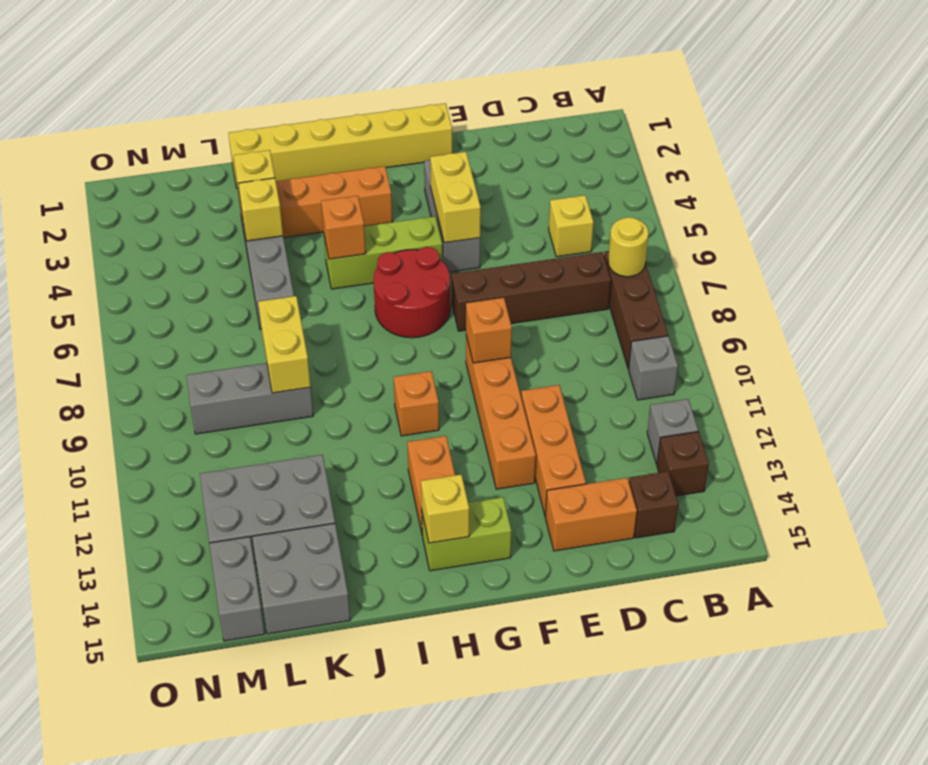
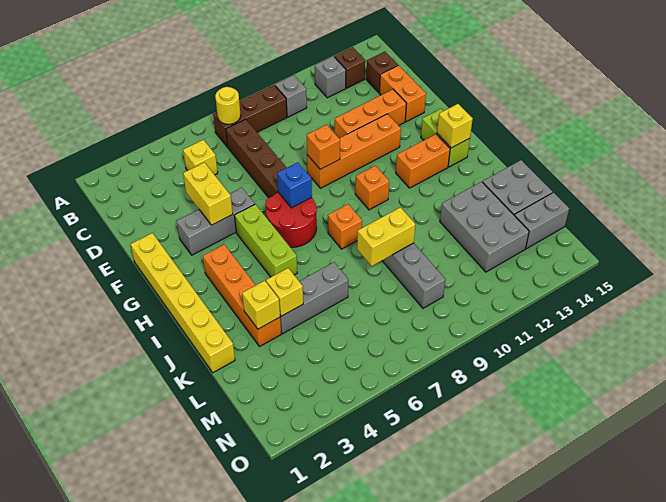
yellow 1x2 brick [430,152,481,243] -> yellow 1x2 brick turned to [183,163,233,225]
none -> blue 1x1 brick [277,162,312,208]
orange 1x1 brick [321,196,366,259] -> orange 1x1 brick moved to [328,204,362,249]

